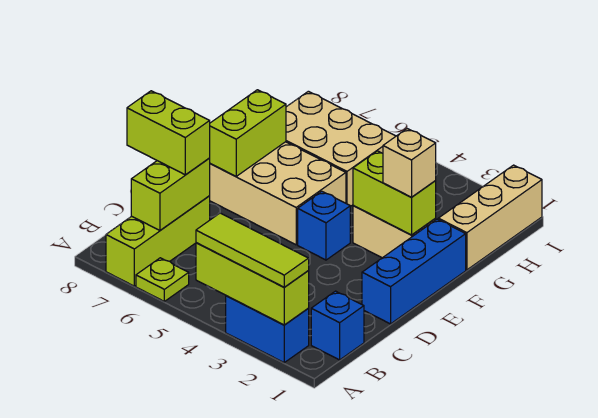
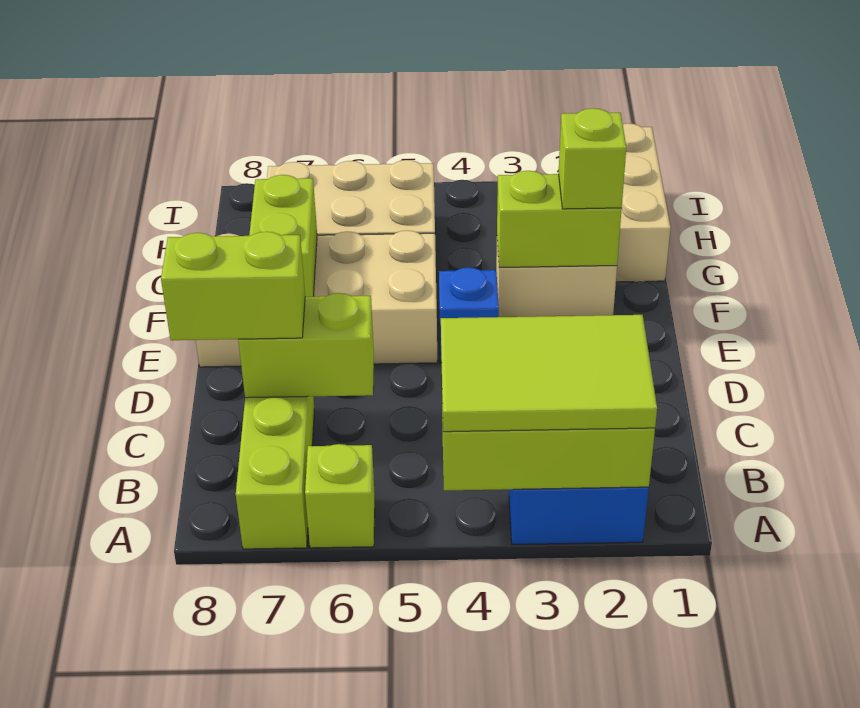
lime 1x3 tile [196,213,309,287] -> lime 2x3 tile [441,315,657,432]
lime 1x1 plate [136,258,189,301] -> lime 1x1 brick [305,444,375,548]
blue 1x1 brick [311,291,364,360] -> none
lime 1x2 brick [131,158,210,230] -> lime 1x2 brick turned to [238,293,374,398]
blue 1x3 brick [362,219,466,324] -> none
tan 1x1 brick [383,129,436,197] -> lime 1x1 brick [559,108,626,209]

